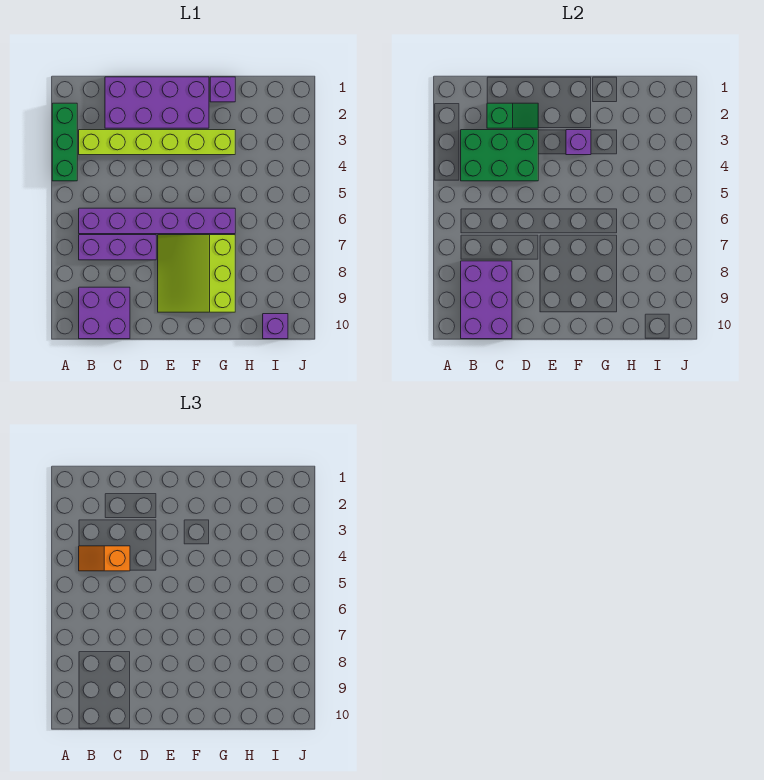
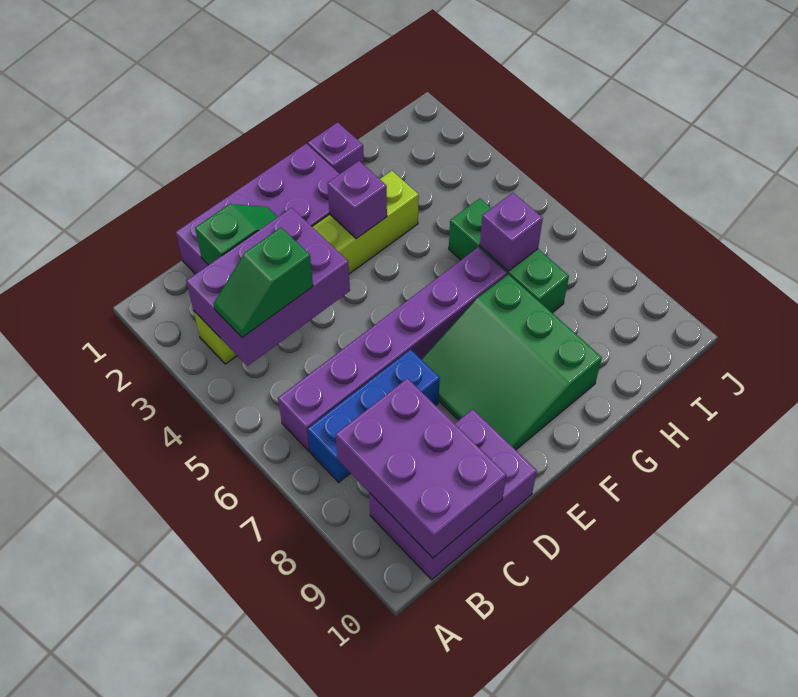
green 1x3 brick [52,103,77,181] -> green 1x3 brick moved to [449,198,569,313]
green 2x3 brick [461,130,538,181] -> purple 2x3 brick [186,208,350,366]
orange 1x2 slope [79,546,130,571] -> green 1x2 slope [213,228,313,338]
purple 1x3 brick [79,235,156,260] -> blue 1x3 brick [308,350,440,482]
purple 2x2 brick [79,287,130,339] -> purple 2x3 brick [369,409,537,580]
lime 3x3 slope [158,235,235,312] -> green 3x3 slope [421,274,602,450]
purple 1x1 brick [263,314,288,339] -> purple 1x1 brick moved to [480,193,543,271]

